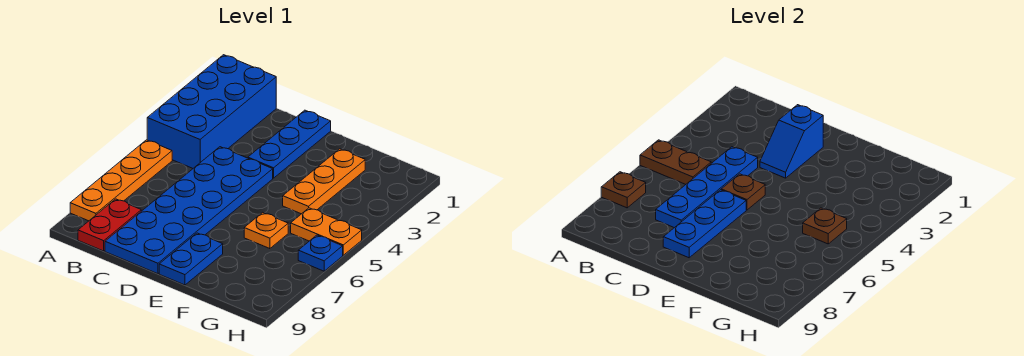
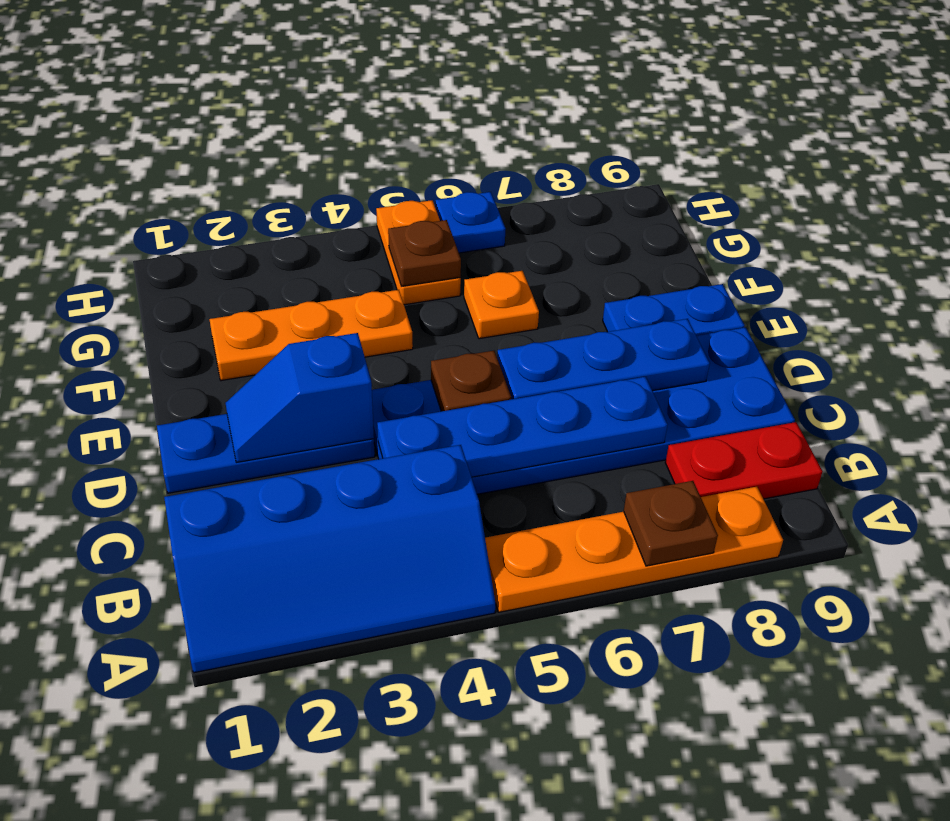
blue 2x4 brick [147,55,276,168] -> blue 2x4 slope [164,445,496,673]
brown 1x2 plate [640,140,711,185] -> none
blue 1x2 slope [760,105,823,178] -> blue 1x2 slope turned to [226,333,374,462]

